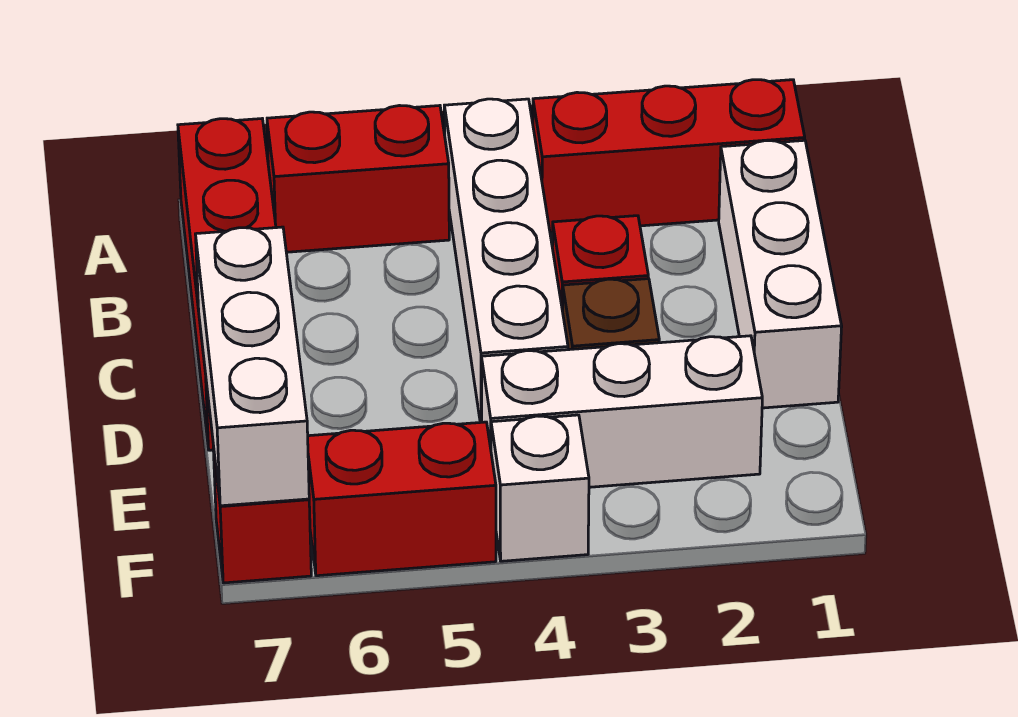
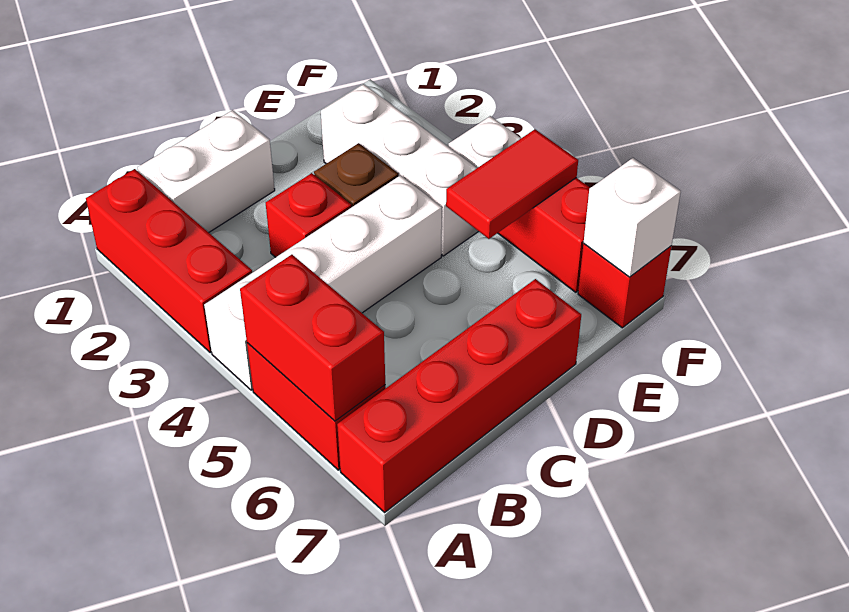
none -> red 1x2 brick [240,255,385,421]
white 1x3 brick [719,140,842,408] -> white 1x2 brick [137,110,275,232]
white 1x3 brick [196,227,309,506] -> white 1x1 brick [584,158,681,277]
none -> red 1x2 tile [446,129,578,239]

